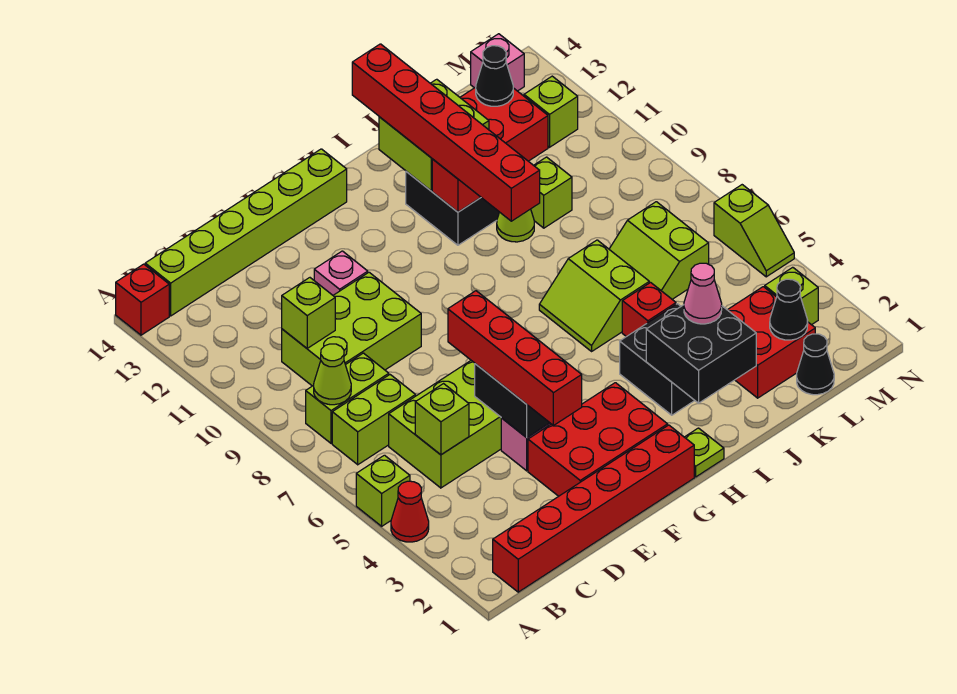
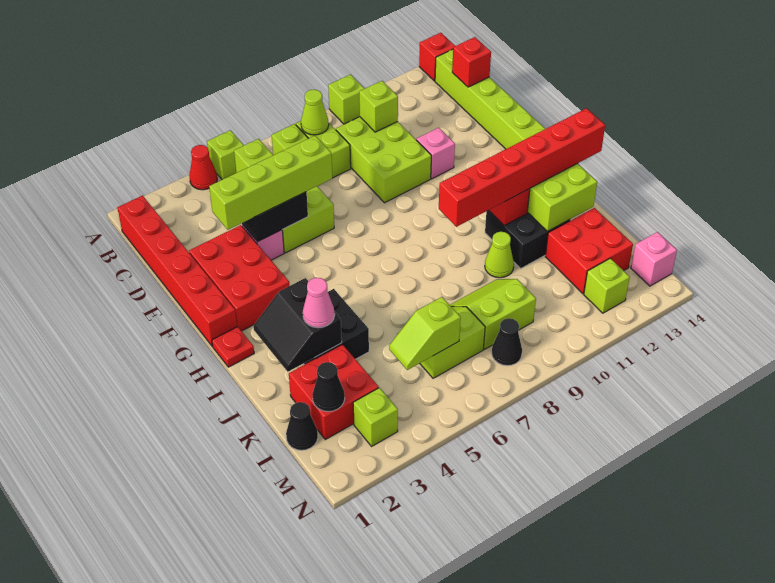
red 1x4 brick [448,291,582,425] -> lime 1x4 brick [209,136,332,230]
lime 1x1 plate [685,428,724,477] -> red 1x1 plate [212,327,254,367]
black 2x2 brick [646,305,756,403] -> black 2x2 slope [253,278,342,372]
lime 2x2 slope [539,240,649,351] -> lime 2x2 slope moved to [450,279,536,349]
red 1x1 brick [622,283,676,337] -> red 1x1 brick moved to [452,37,491,87]
lime 1x1 brick [531,157,572,228] -> lime 1x1 brick moved to [328,75,365,124]
black 1x1 cone [476,46,513,106] -> black 1x1 cone moved to [492,318,522,366]
lime 1x2 slope [714,185,794,277] -> lime 1x2 slope moved to [389,297,461,370]

